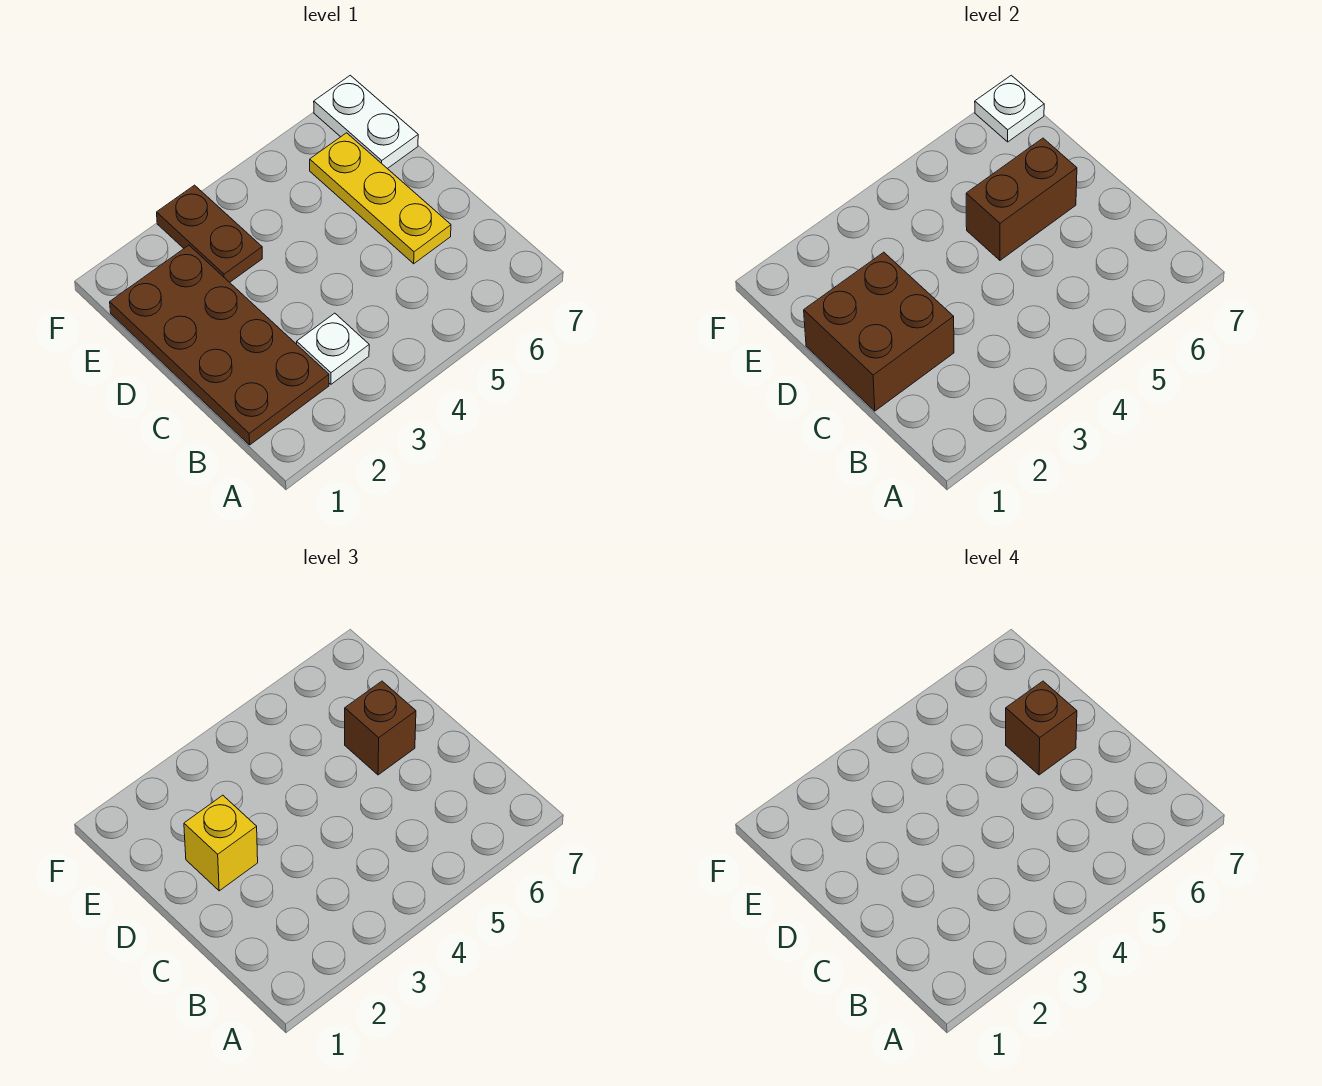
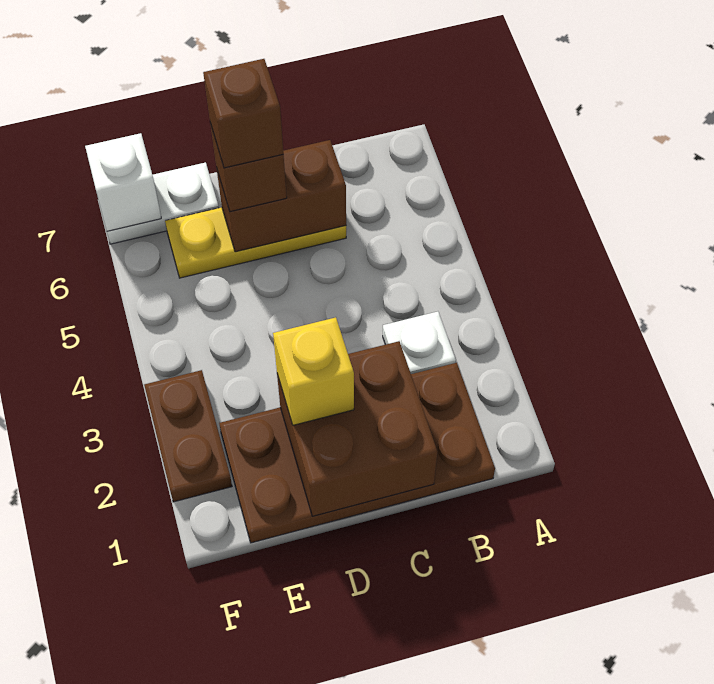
brown 1x2 brick [966,138,1077,260] -> brown 1x2 brick turned to [216,140,346,252]
brown 1x2 plate [157,185,262,282] -> brown 1x2 plate turned to [144,370,232,502]
white 1x1 plate [975,75,1044,142] -> white 1x1 brick [85,133,161,231]

